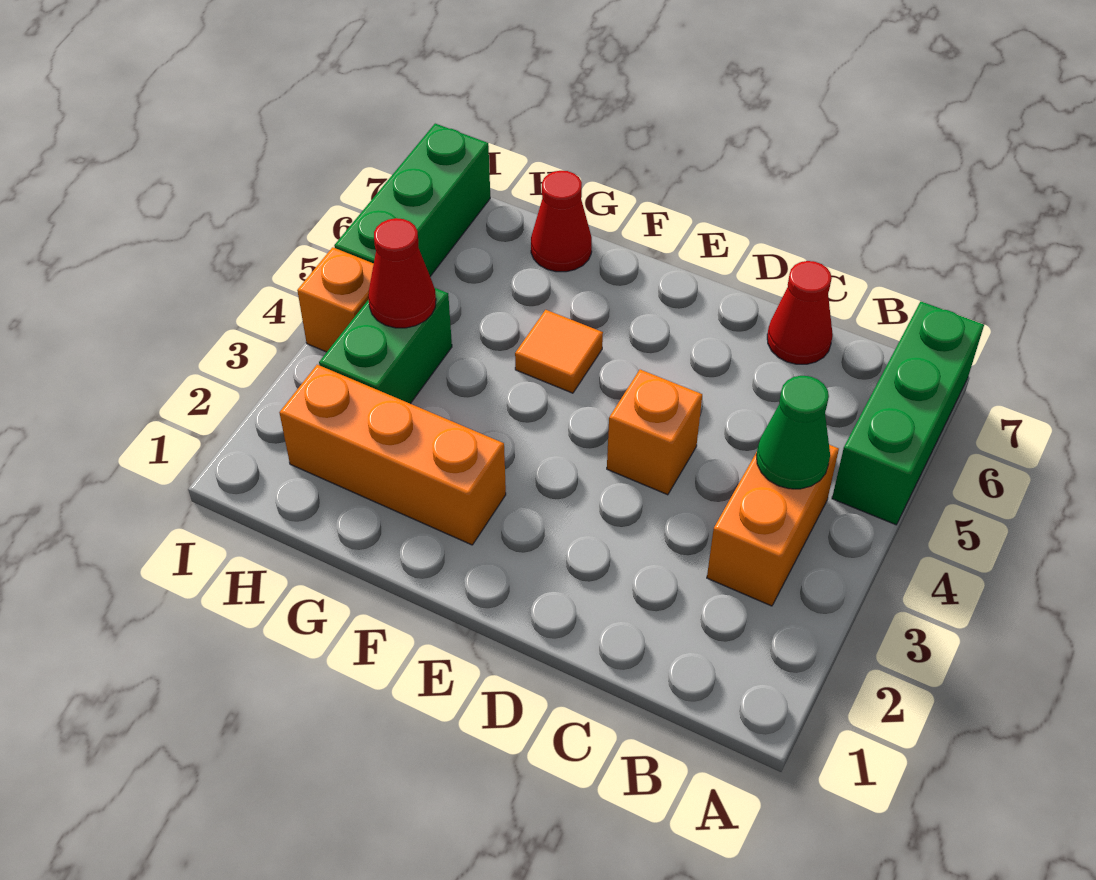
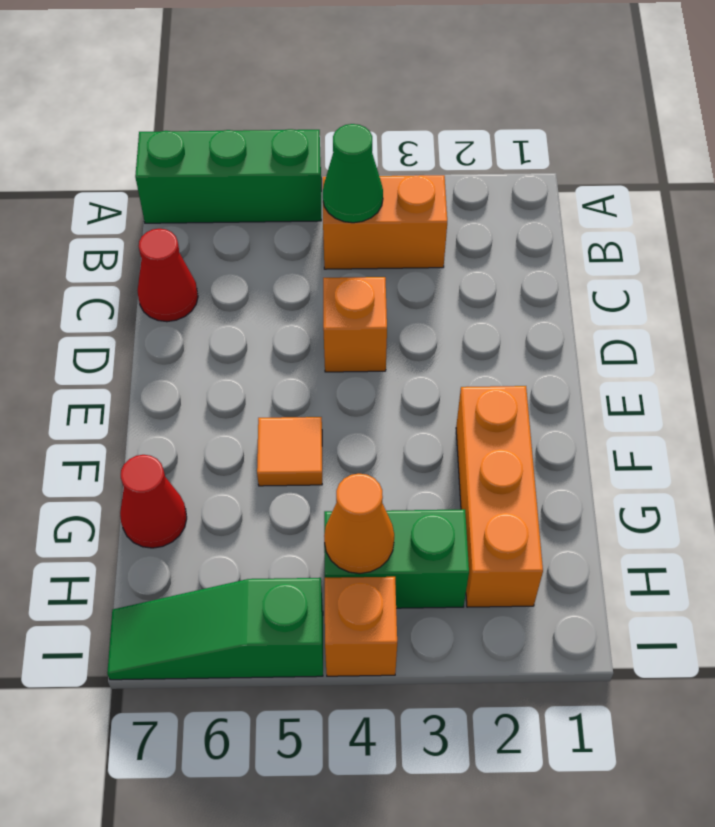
red 1x1 cone [368,218,436,328] -> orange 1x1 cone [324,474,394,574]
green 1x3 brick [334,124,490,276] -> green 1x3 slope [107,578,323,680]

